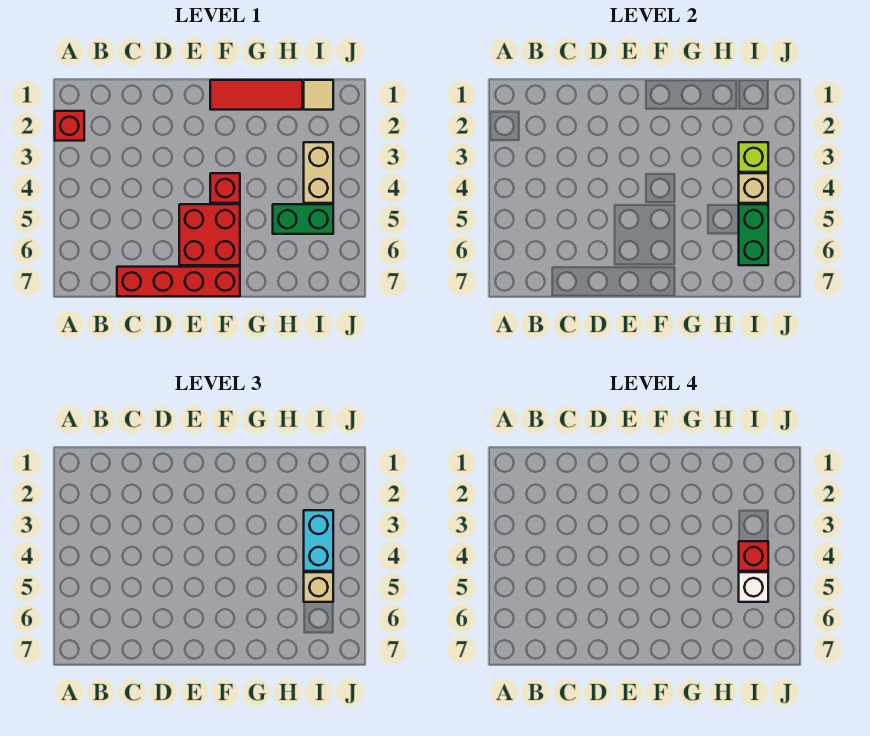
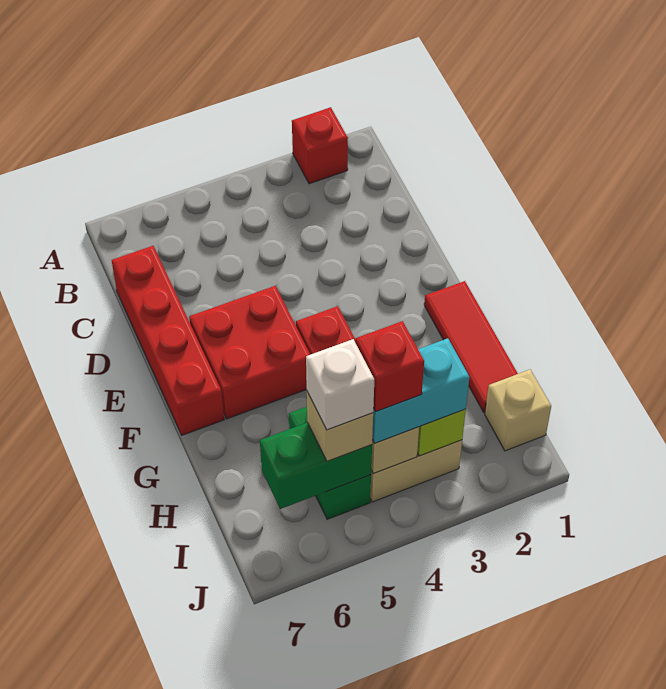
tan 1x1 tile [304,80,333,110] -> tan 1x1 brick [485,370,551,451]

